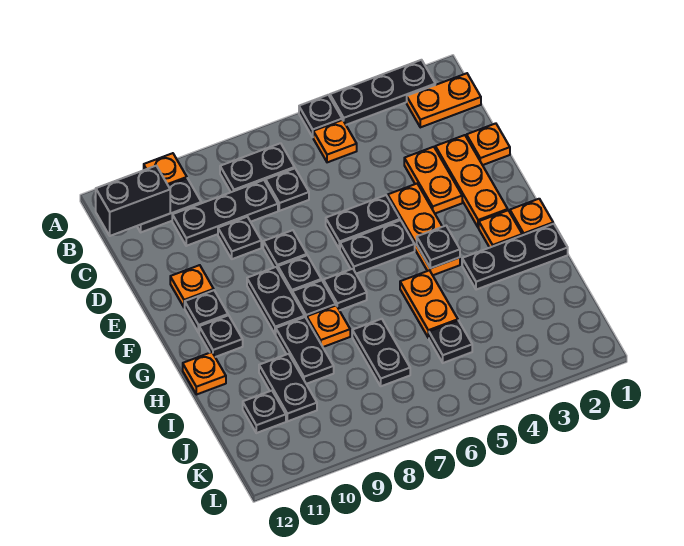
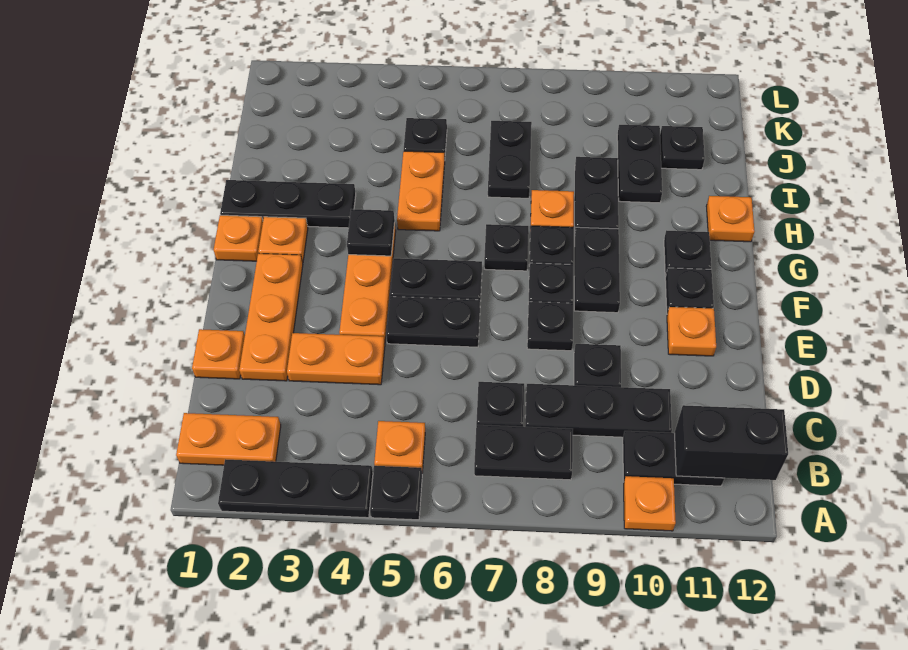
orange 1x2 plate [404,147,462,213] -> orange 1x2 plate turned to [287,333,385,385]

